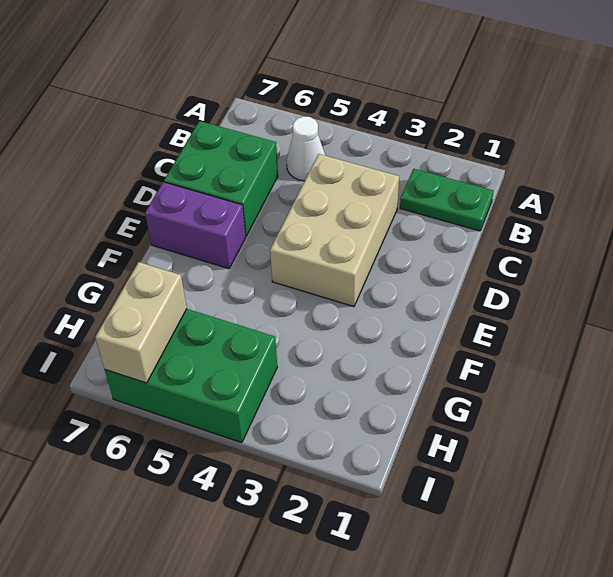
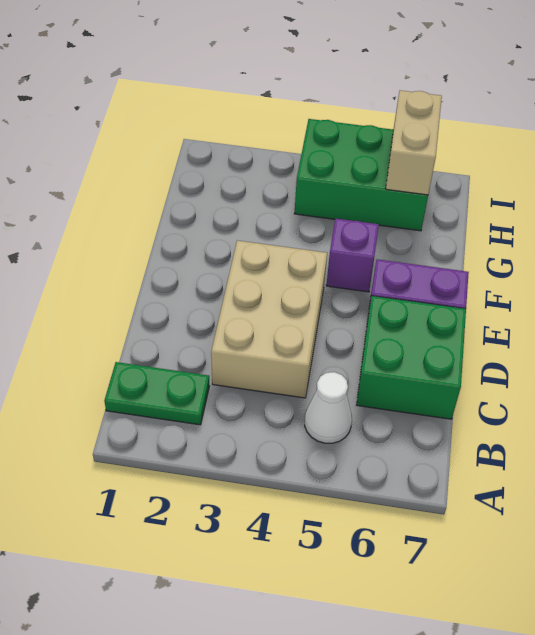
none -> purple 1x1 brick [326,219,379,292]

